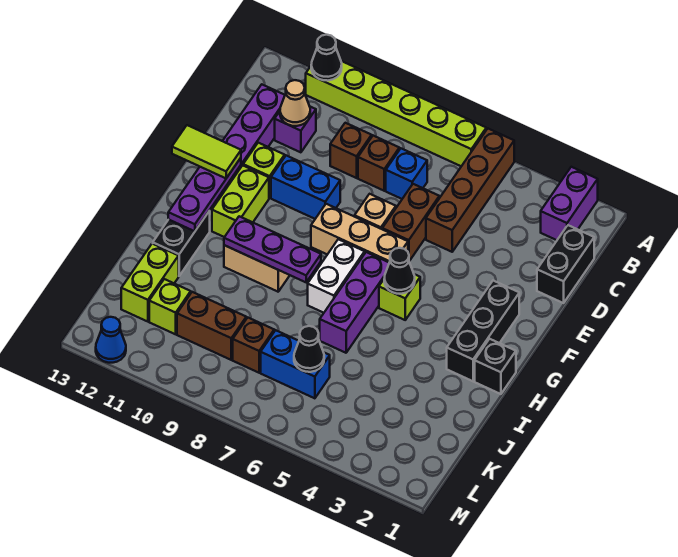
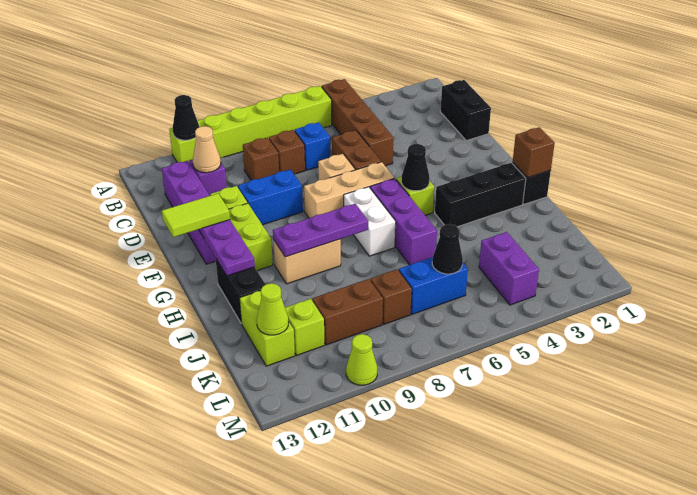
purple 1x2 brick [541,167,598,240] -> purple 1x2 brick moved to [479,232,539,305]
black 1x3 brick [447,281,519,381] -> black 1x3 brick turned to [435,163,526,227]
none -> brown 1x1 brick [513,127,555,178]
none -> lime 1x1 cone [257,283,289,335]
none -> lime 1x1 cone [346,334,377,385]
blue 1x1 cone [96,317,126,363] -> none

